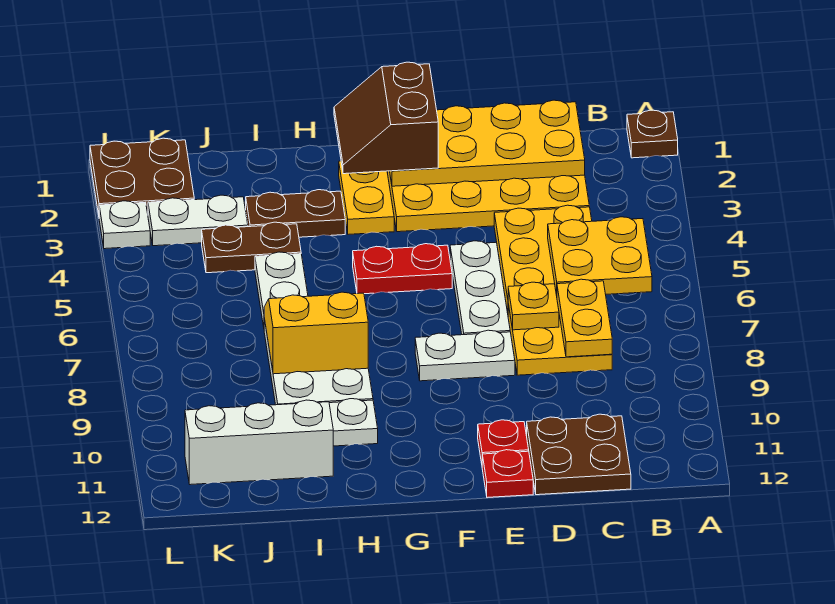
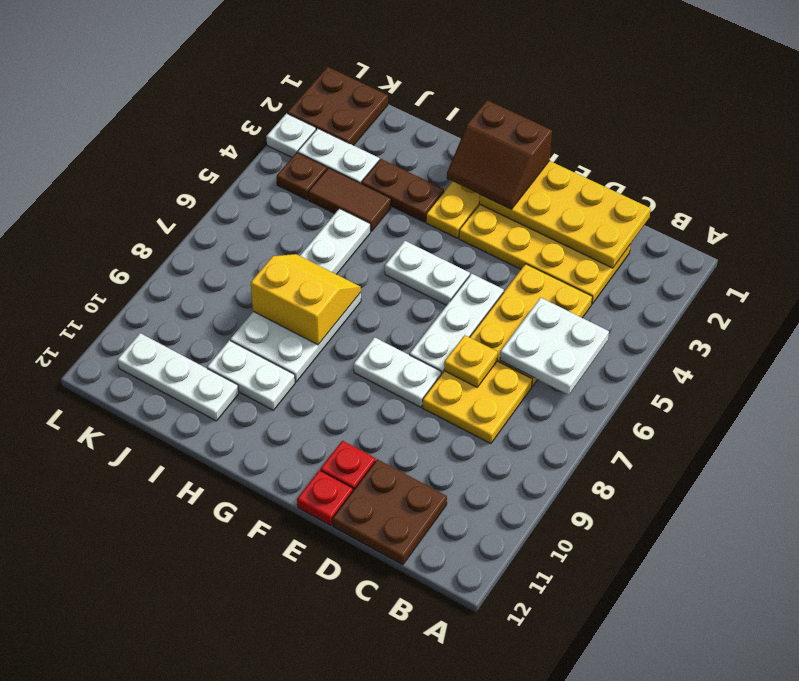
brown 1x1 plate [627,110,678,158] -> brown 1x1 plate moved to [277,153,327,200]
yellow 2x2 plate [548,217,652,295] -> white 2x2 plate [500,298,609,395]
yellow 1x2 plate [557,279,612,357] -> none
brown 2x2 slope [334,62,438,174] -> brown 2x2 slope turned to [447,100,552,209]
red 1x2 plate [353,244,452,294] -> white 1x2 plate [385,241,470,305]
brown 1x2 plate [202,222,301,273] -> brown 1x2 tile [308,168,391,231]
white 1x3 brick [185,400,333,485] -> white 1x3 plate [117,333,239,421]

